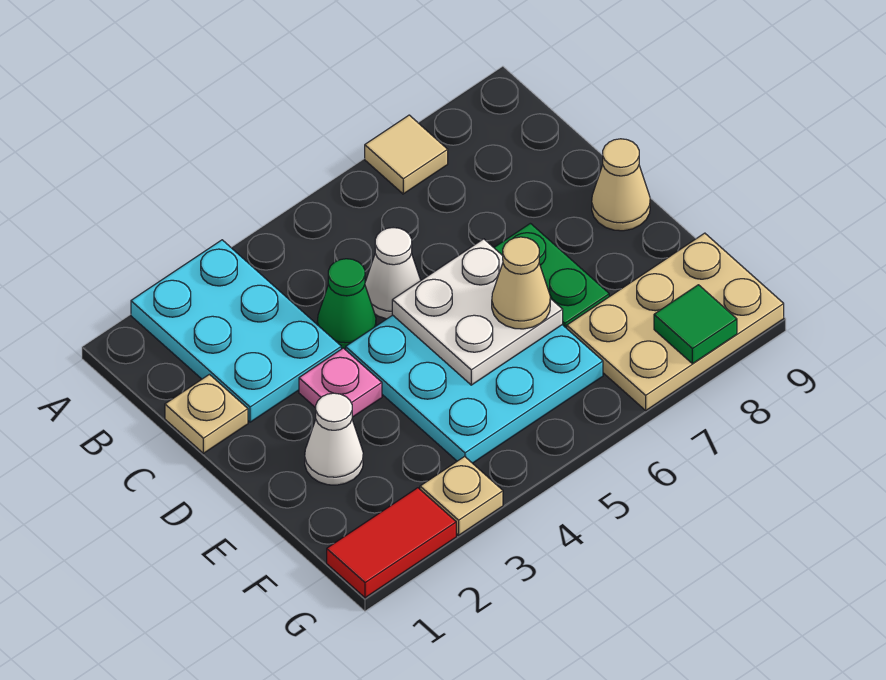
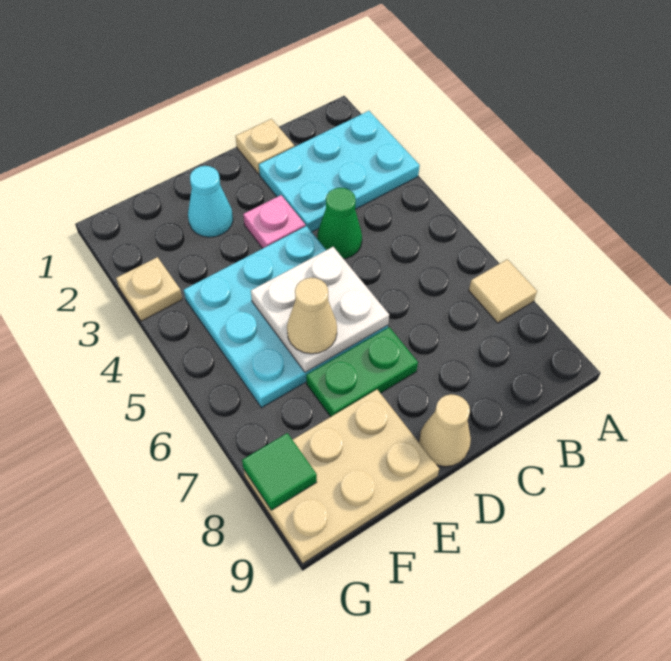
white 1x1 cone [365,228,421,319] -> none
white 1x1 cone [305,393,363,485] -> cyan 1x1 cone [188,166,233,237]
tan 2x3 plate [567,233,784,410] -> tan 2x3 plate turned to [244,390,439,564]
red 1x2 tile [327,488,456,598] -> none

